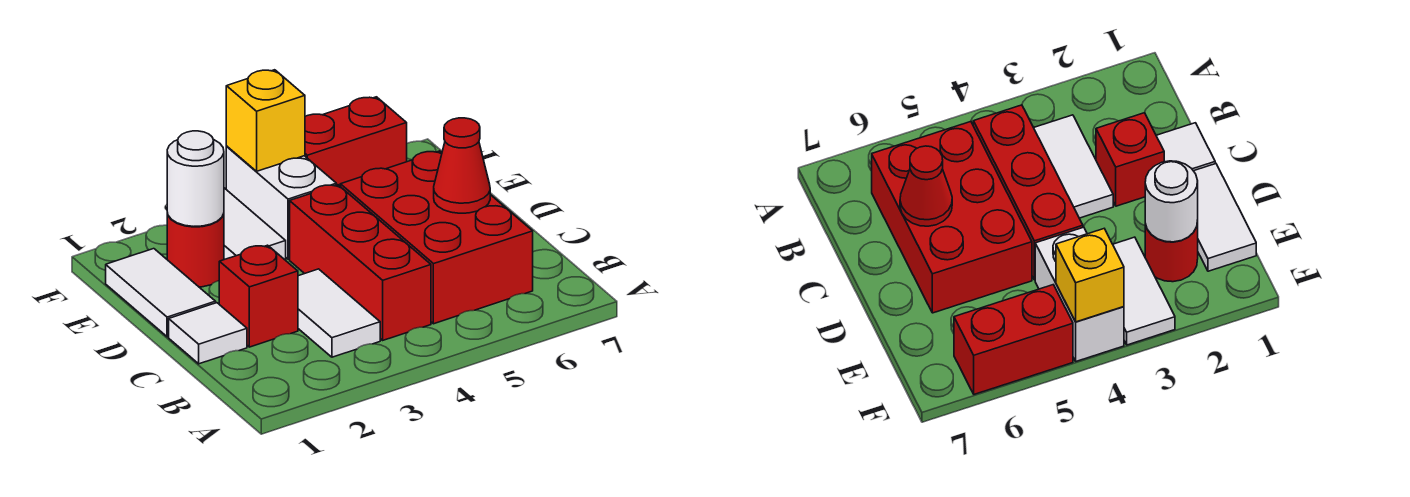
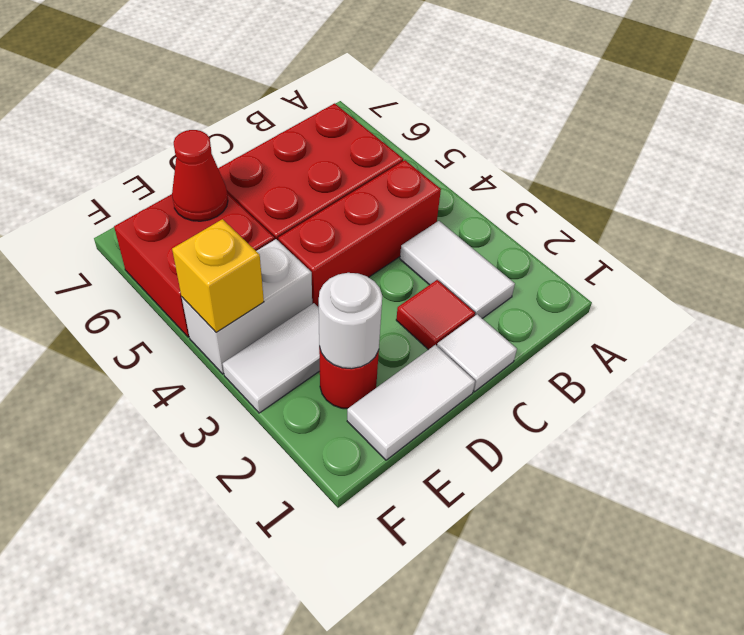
white 1x2 tile [298,269,380,357] -> white 1x2 tile turned to [400,221,515,319]
red 1x1 brick [219,245,298,347] -> red 1x1 tile [396,280,475,350]
red 1x1 cone [434,118,490,213] -> red 1x1 cone moved to [172,130,228,221]
red 1x2 brick [305,97,407,186] -> red 2x2 brick [114,193,275,337]

